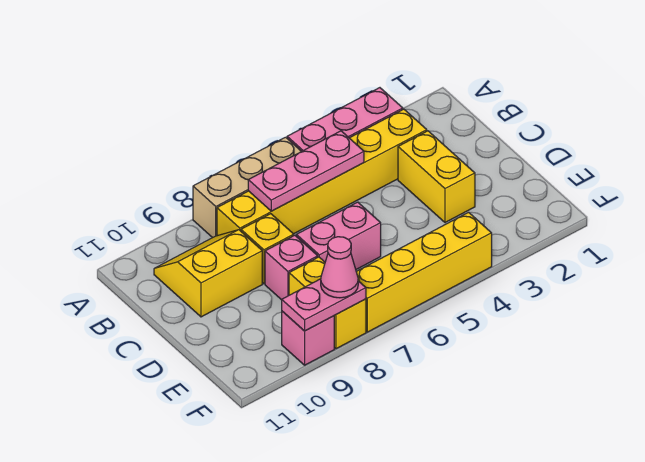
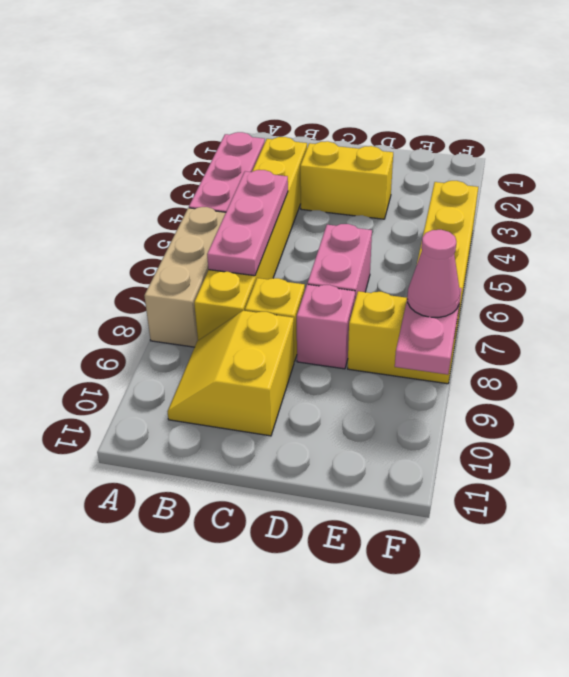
pink 1x1 brick [282,311,334,365] -> none

